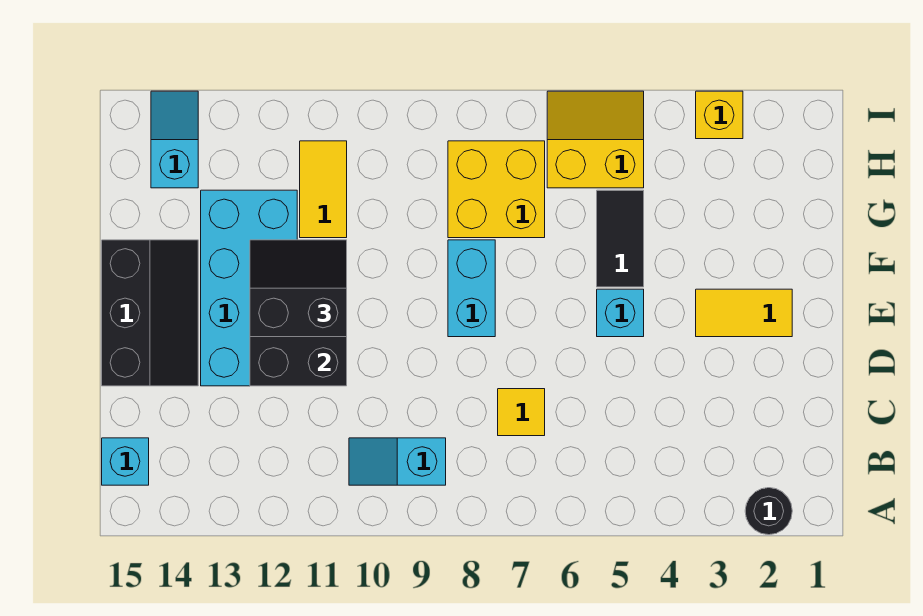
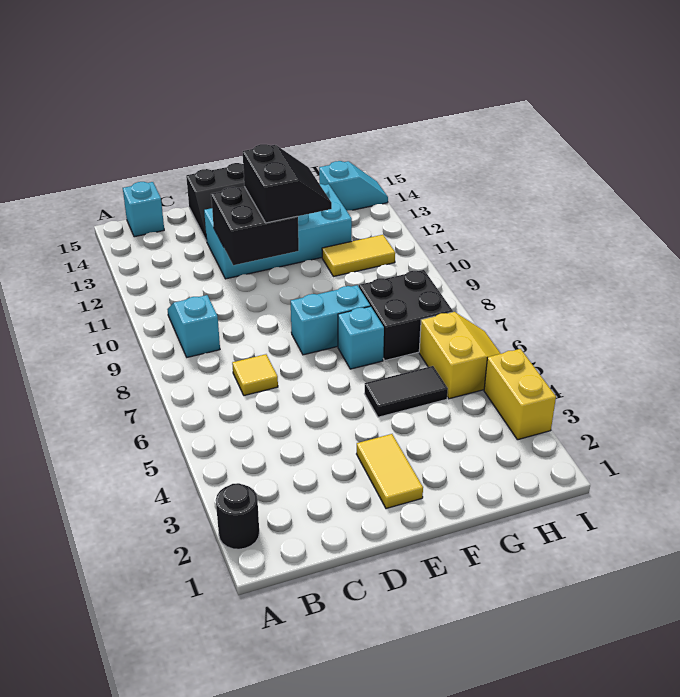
cyan 1x1 brick [597,289,644,337] -> cyan 1x1 brick moved to [338,306,384,369]
yellow 2x2 brick [448,141,545,238] -> black 2x2 brick [359,270,453,360]
yellow 1x1 brick [696,91,743,139] -> yellow 1x2 brick [484,349,556,440]

